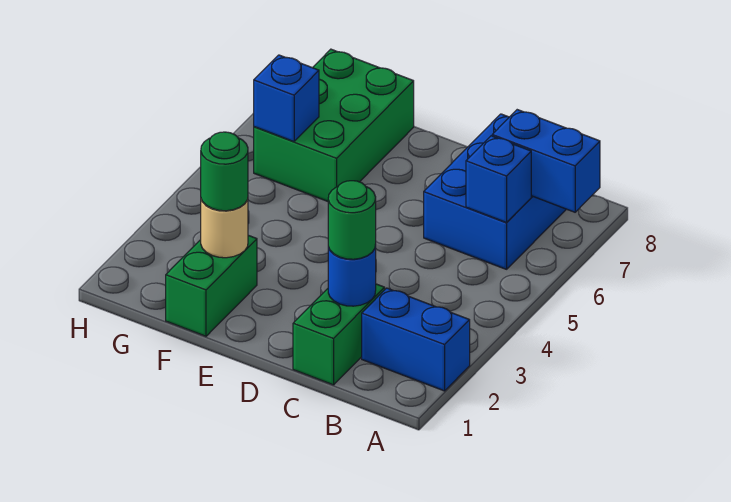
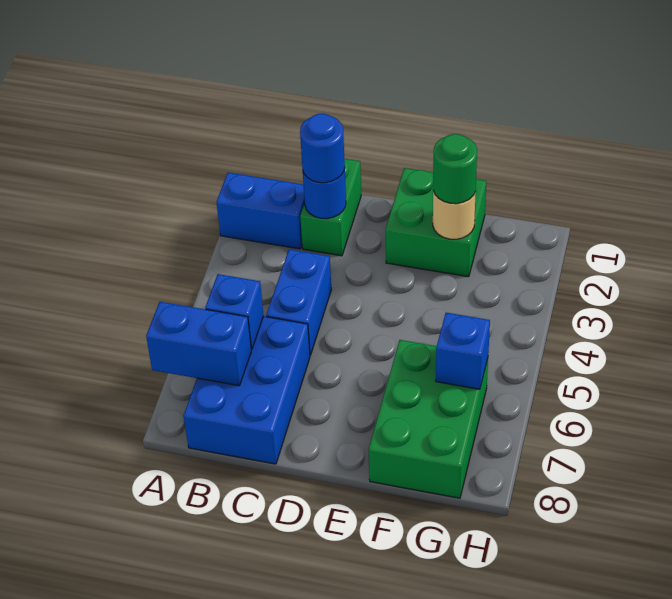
green 1x1 round brick [328,181,376,259] -> blue 1x1 round brick [300,114,345,183]
none -> blue 1x2 brick [266,249,331,355]
green 1x2 brick [166,235,257,336] -> green 2x2 brick [386,168,486,277]

